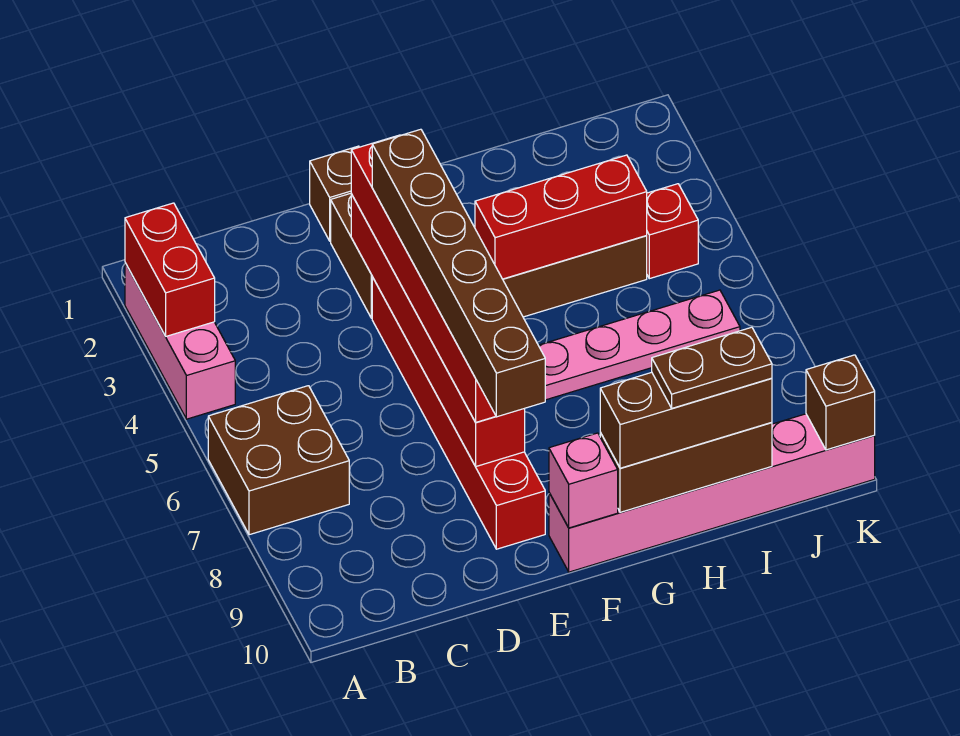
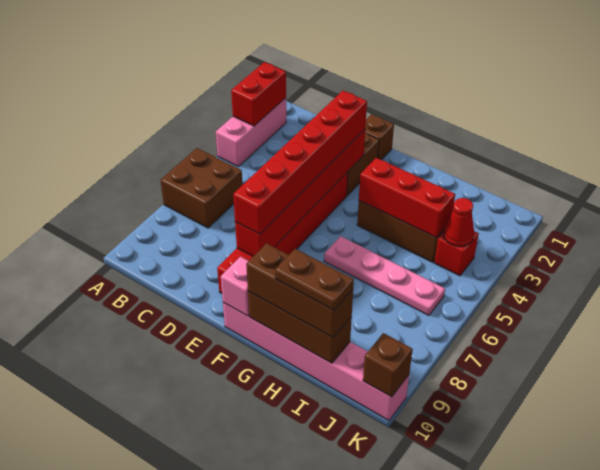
brown 1x6 brick [372,129,545,417] -> none
none -> red 1x1 cone [444,198,474,247]

